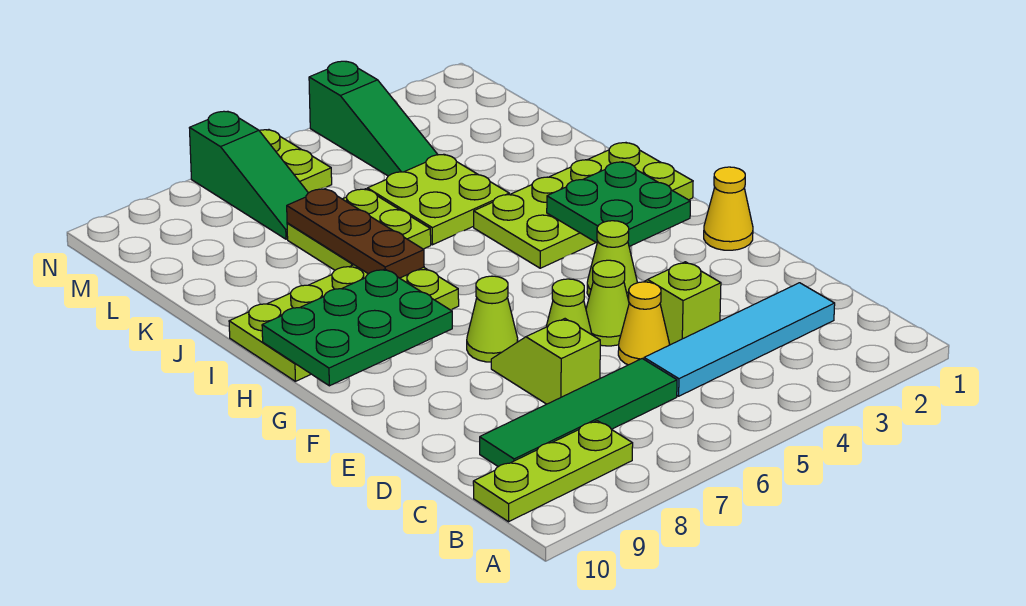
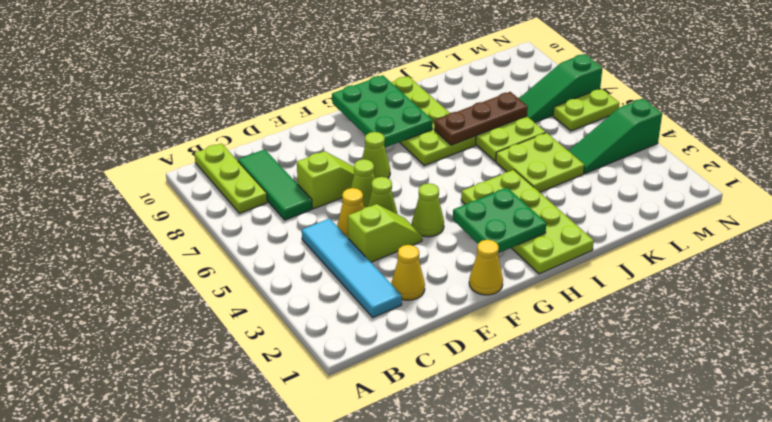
green 1x4 tile [480,359,677,467] -> green 1x3 tile [238,149,312,220]
none -> yellow 1x1 cone [391,245,425,300]

